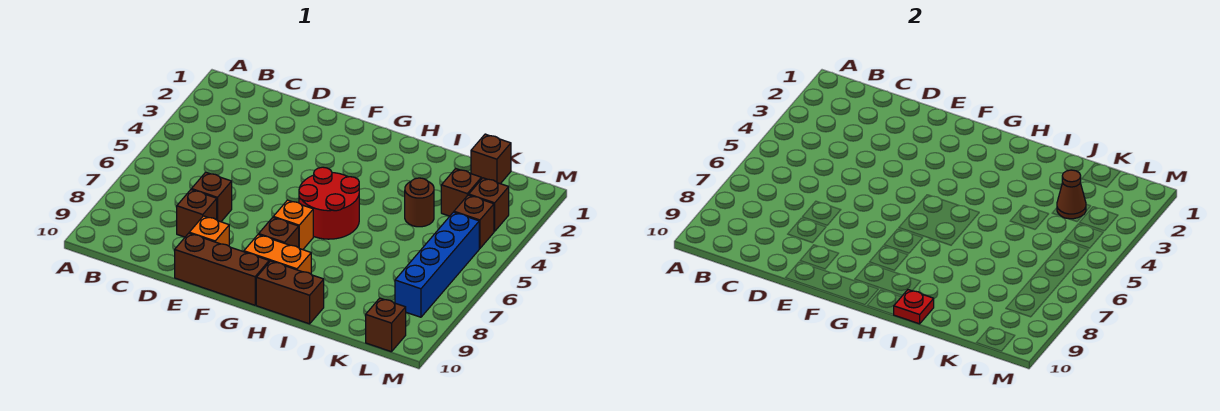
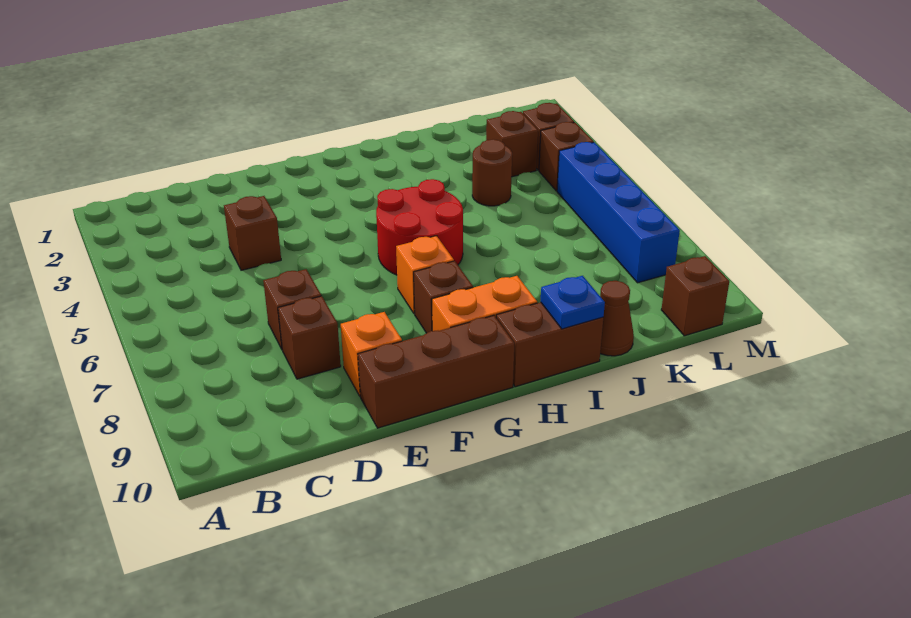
red 1x1 plate [893,290,934,324] -> blue 1x1 plate [540,276,605,329]
brown 1x1 brick [471,134,511,184] -> brown 1x1 brick moved to [224,196,281,270]
brown 1x1 cone [1057,170,1086,219] -> brown 1x1 cone moved to [600,281,634,356]

